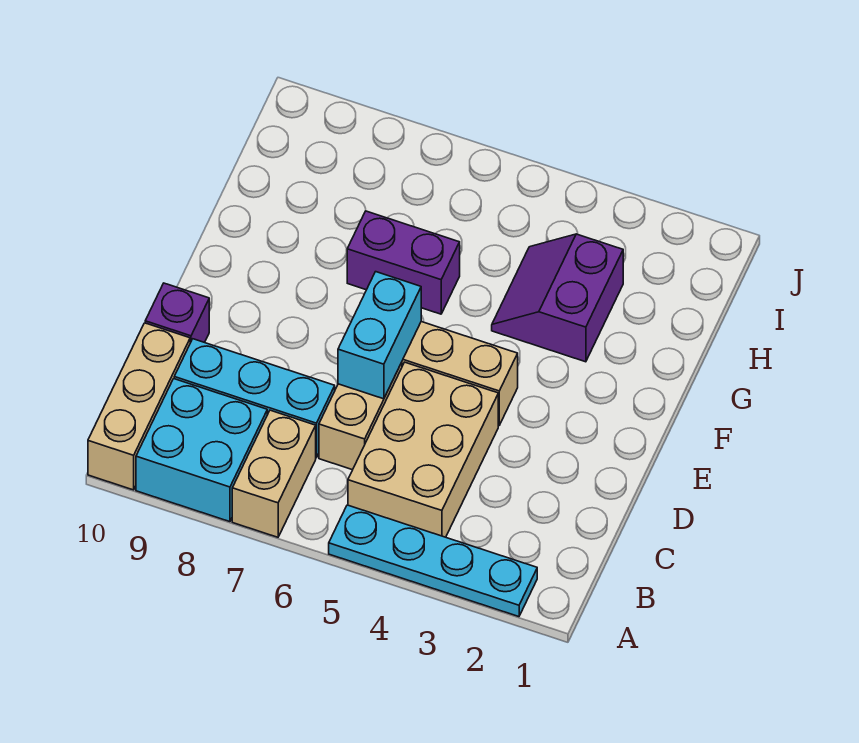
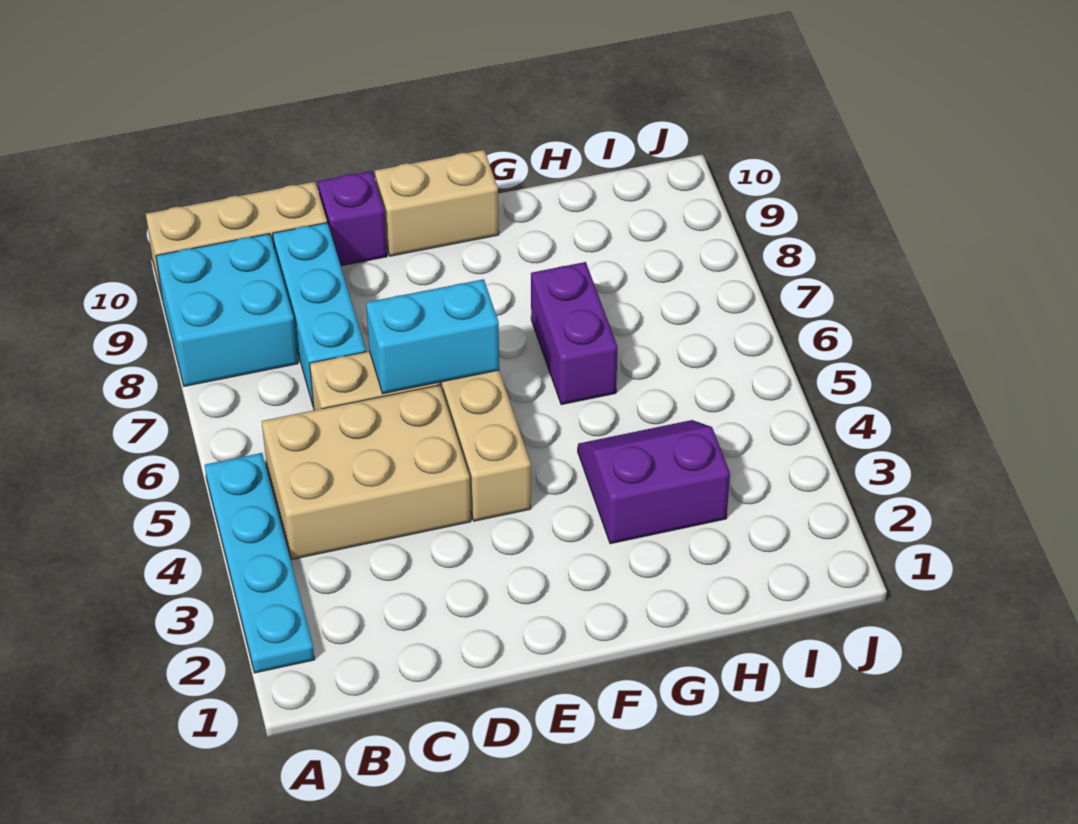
tan 1x2 brick [232,410,316,537] -> tan 1x2 brick moved to [375,150,499,256]

